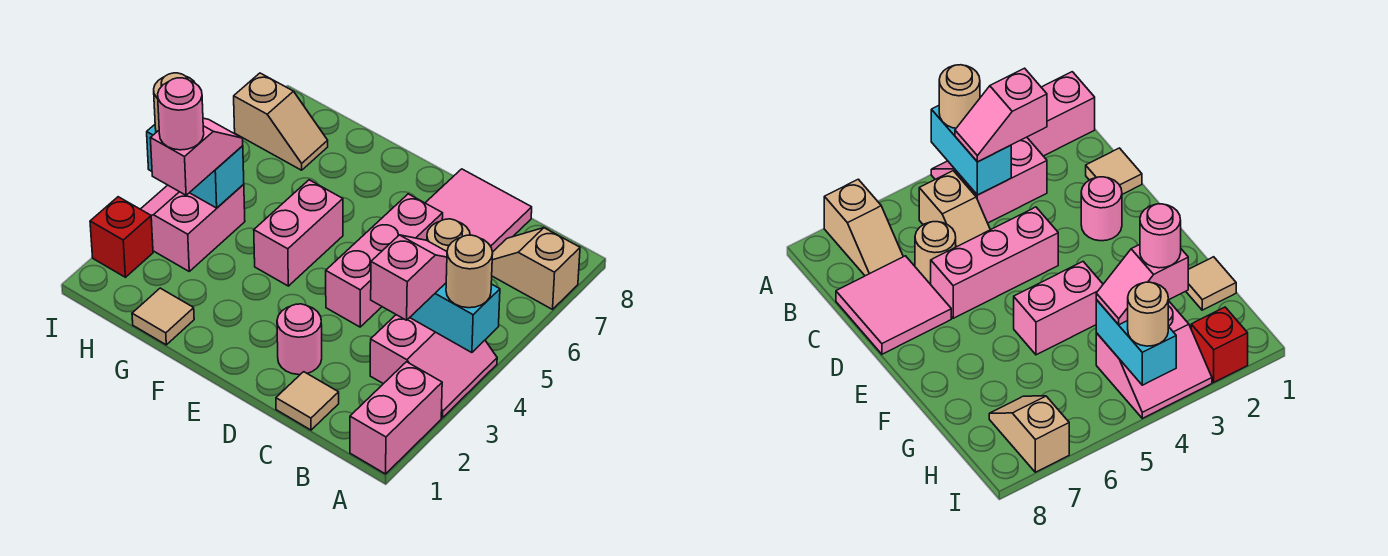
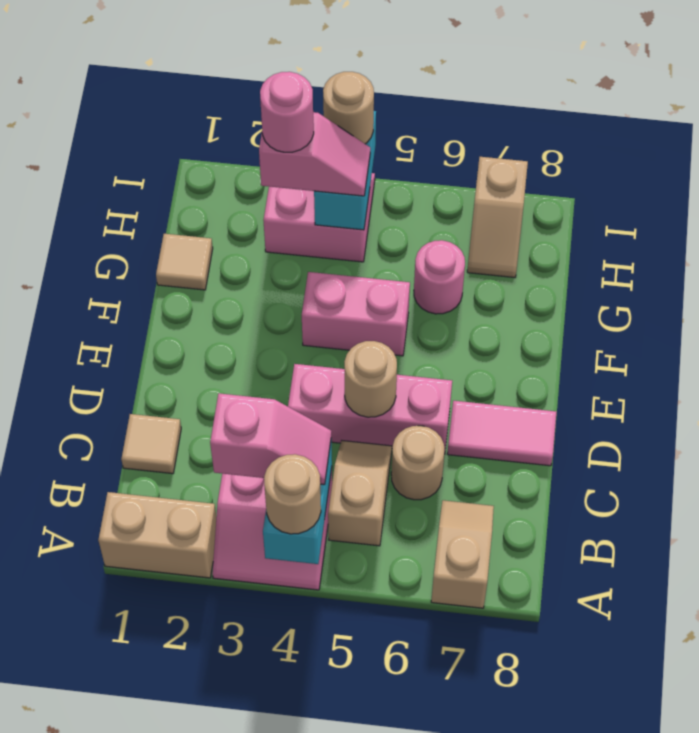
pink 1x2 brick [350,362,442,474] -> tan 1x2 brick [98,492,216,578]
pink 2x2 tile [426,169,532,252] -> pink 1x2 tile [447,401,557,466]
pink 1x1 round brick [277,304,322,375] -> pink 1x1 round brick moved to [414,240,465,314]
none -> tan 1x1 round brick [344,341,397,417]
red 1x1 brick [90,197,153,277] -> none

